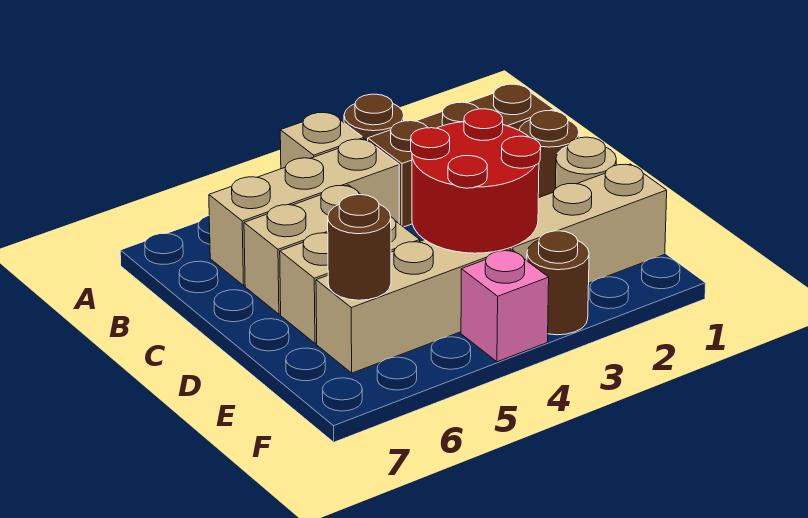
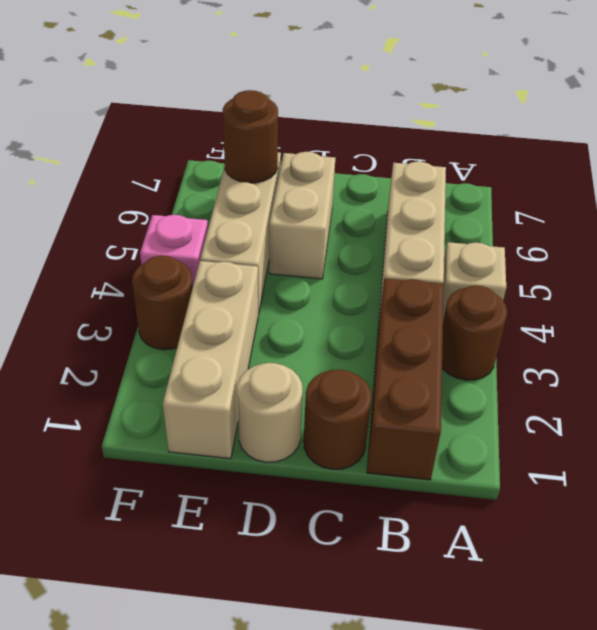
tan 1x2 brick [244,185,361,314] -> none
red 2x2 round brick [411,109,541,253] -> none

